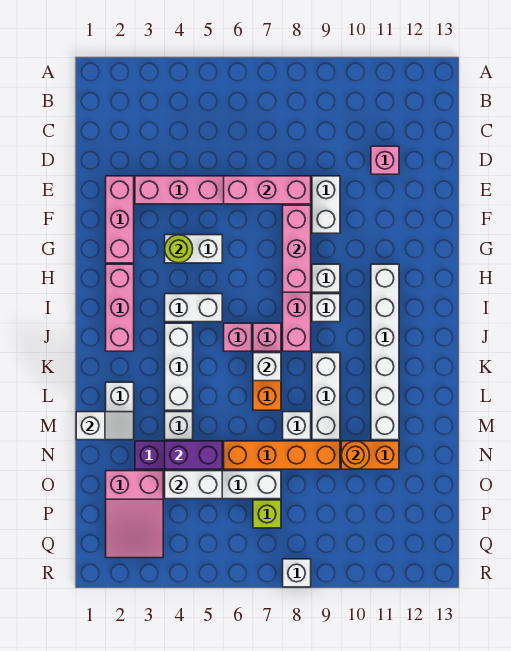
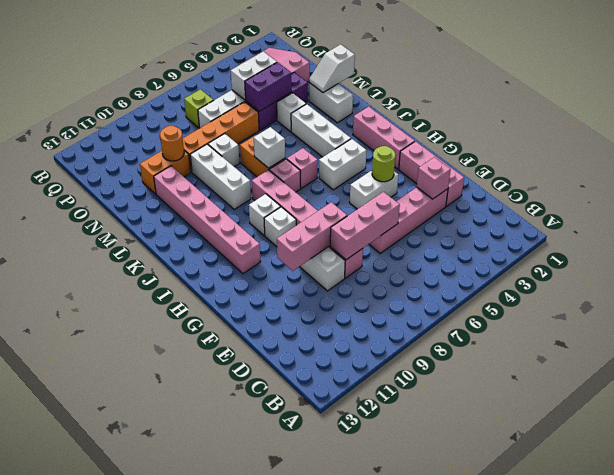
pink 1x1 brick [371,146,399,174] -> pink 1x1 brick moved to [417,157,451,199]
pink 1x3 brick [283,205,311,292] -> pink 1x3 brick turned to [277,202,347,271]
white 1x6 brick [371,264,399,440] -> pink 1x6 brick [154,166,261,274]
white 1x1 brick [283,559,311,587] -> none

